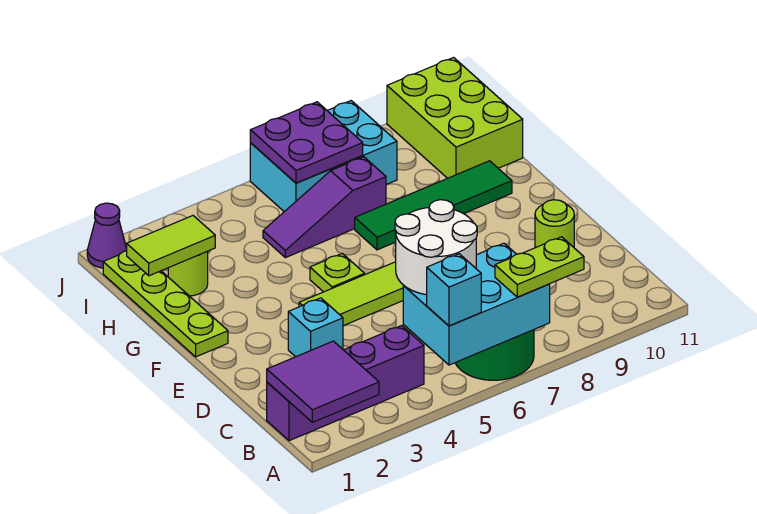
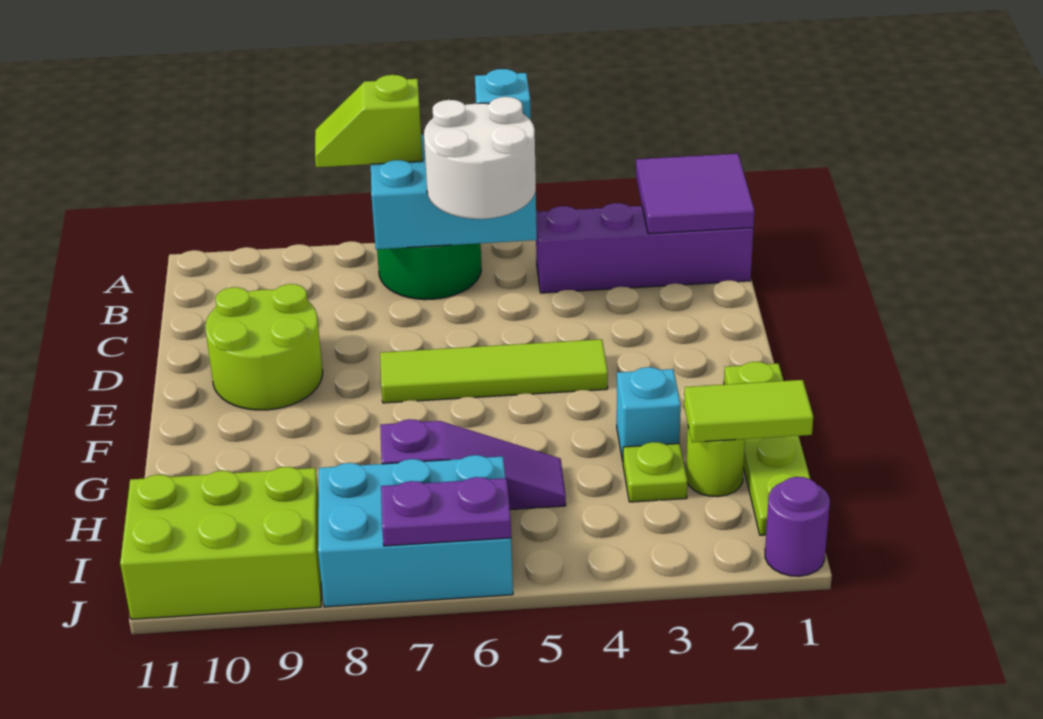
lime 1x2 plate [495,237,584,297] -> lime 1x2 slope [315,75,423,167]
cyan 1x1 brick [288,298,343,357] -> cyan 1x1 brick moved to [617,367,681,461]
lime 1x1 round brick [535,200,574,248] -> lime 2x2 round brick [205,284,323,410]
lime 1x1 plate [310,254,365,292] -> lime 1x1 plate moved to [623,442,687,502]
green 1x4 tile [355,161,512,250] -> none
lime 2x3 brick [387,58,523,178] -> lime 2x3 brick turned to [120,467,321,619]
purple 2x2 plate [250,102,363,183] -> purple 1x2 plate [381,477,511,546]
purple 1x1 cone [87,203,127,268] -> purple 1x1 round brick [765,477,830,576]

